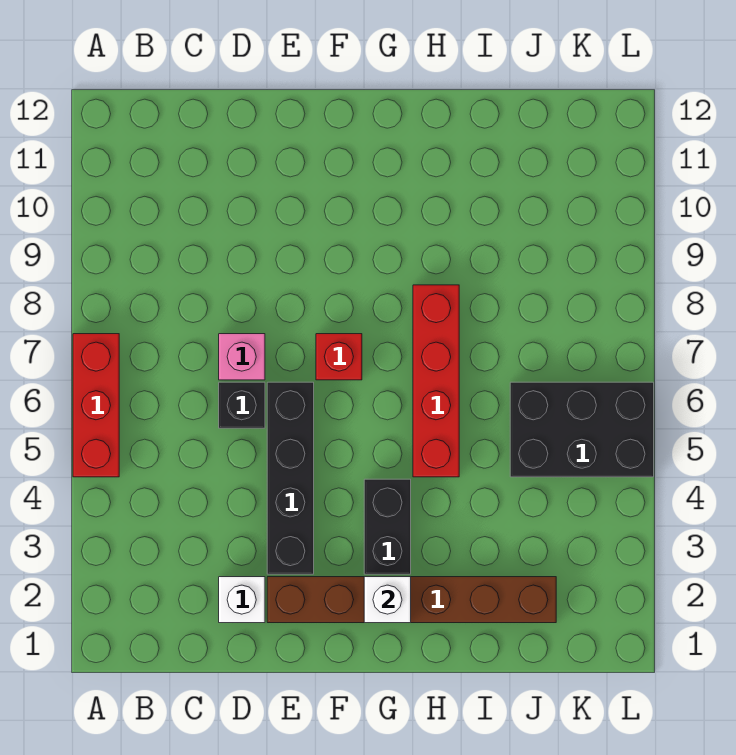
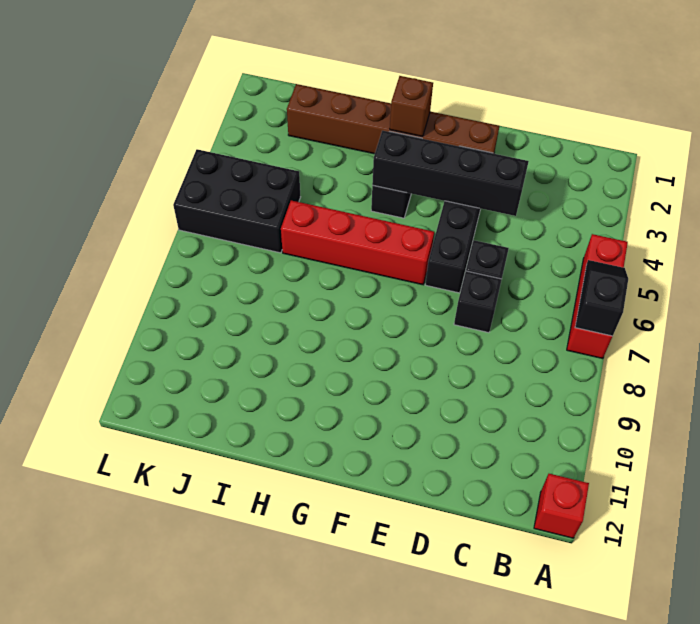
none -> black 1x2 slope [575,260,628,336]
white 1x1 brick [219,577,265,623] -> none
none -> black 1x4 brick [372,131,529,216]
pink 1x1 brick [219,334,265,380] -> black 1x1 brick [454,271,502,333]
red 1x1 brick [316,334,362,380] -> red 1x1 brick moved to [534,474,589,538]
white 1x1 brick [364,577,411,623] -> brown 1x1 brick [390,76,433,137]
red 1x4 brick [413,285,459,477] -> red 1x4 brick turned to [281,200,434,285]

